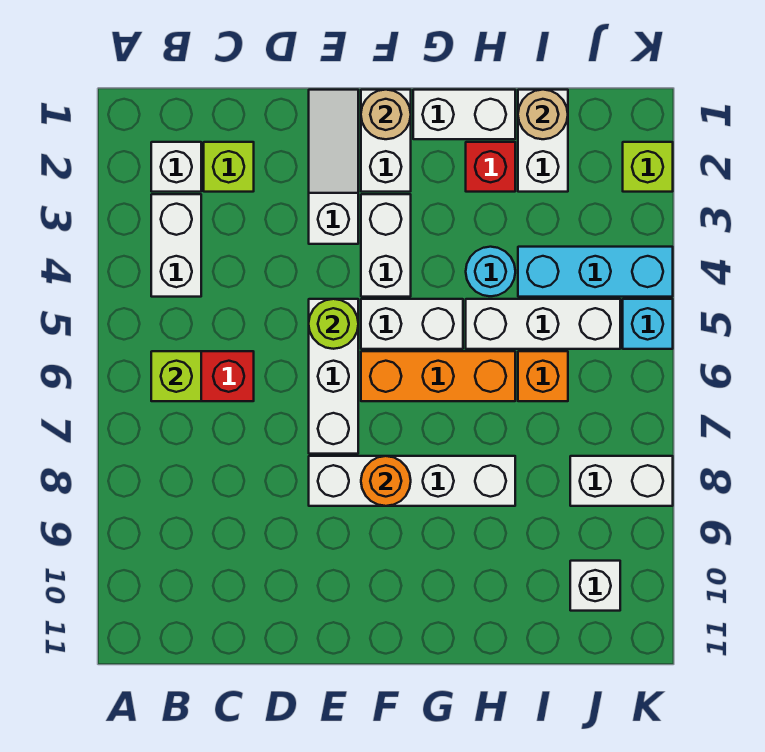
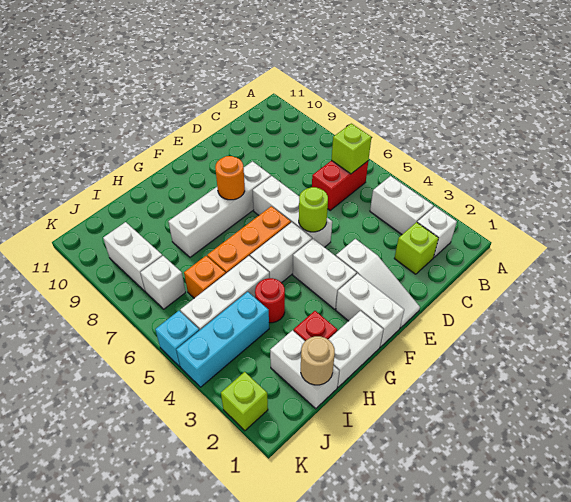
tan 1x1 round brick [361,90,411,139] -> none
cyan 1x1 round brick [466,247,515,296] -> red 1x1 round brick [255,278,285,323]
white 1x2 brick [570,456,673,506] -> white 1x2 brick turned to [103,222,162,291]
white 1x1 brick [570,561,620,611] -> white 1x1 brick moved to [140,256,186,309]

